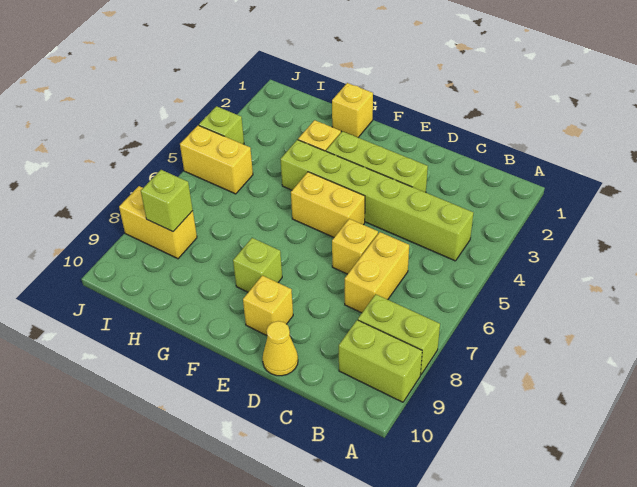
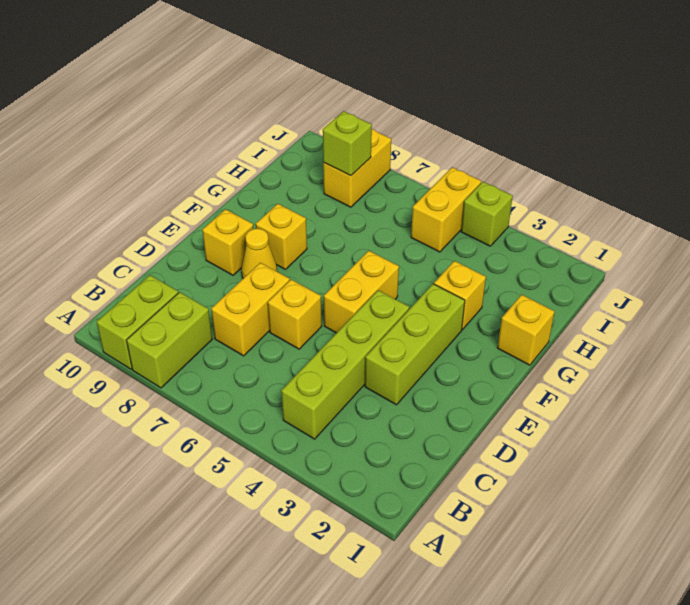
lime 1x6 brick [280,140,473,261] -> lime 1x4 brick [281,290,409,439]
yellow 1x2 brick [345,232,409,313] -> yellow 1x2 brick turned to [211,263,290,356]
yellow 1x1 cone [263,321,298,376] -> yellow 1x1 cone moved to [241,229,277,278]
lime 1x1 brick [233,238,282,292] -> yellow 1x1 brick [256,204,307,269]

